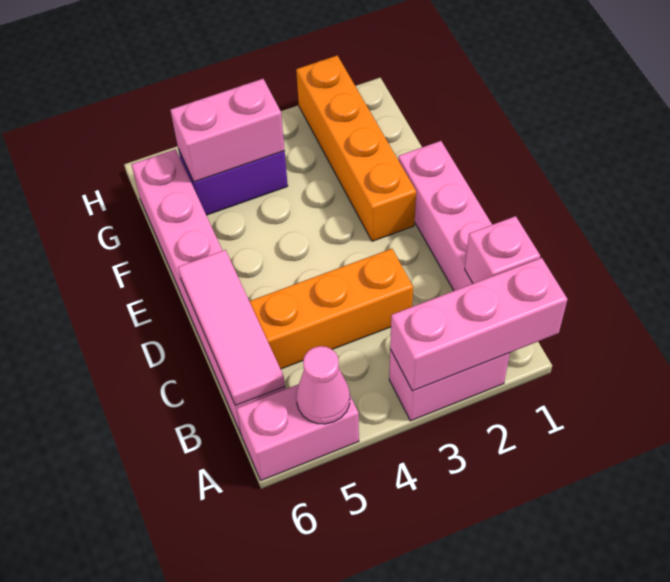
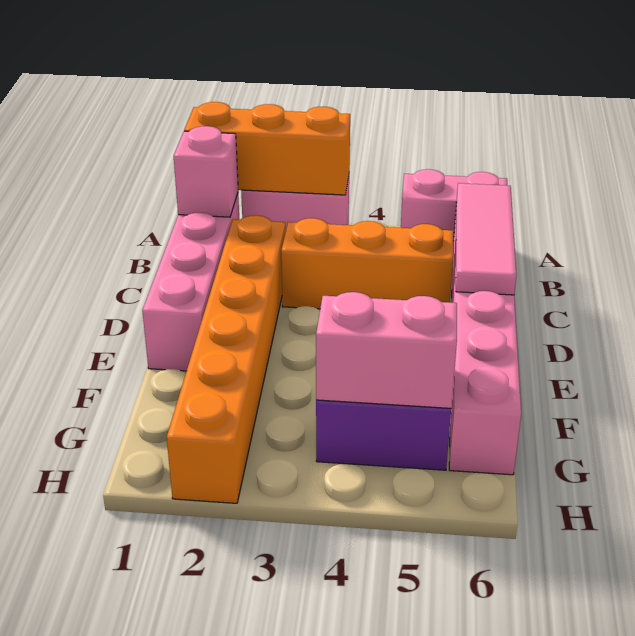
pink 1x3 brick [390,258,568,391] -> orange 1x3 brick [184,102,350,195]
pink 1x1 cone [296,346,350,424] -> none
orange 1x4 brick [296,55,416,241] -> orange 1x6 brick [167,215,285,503]

